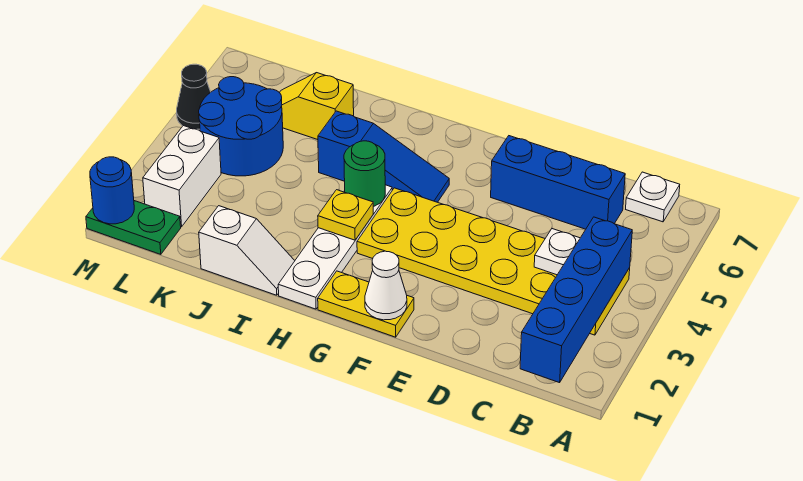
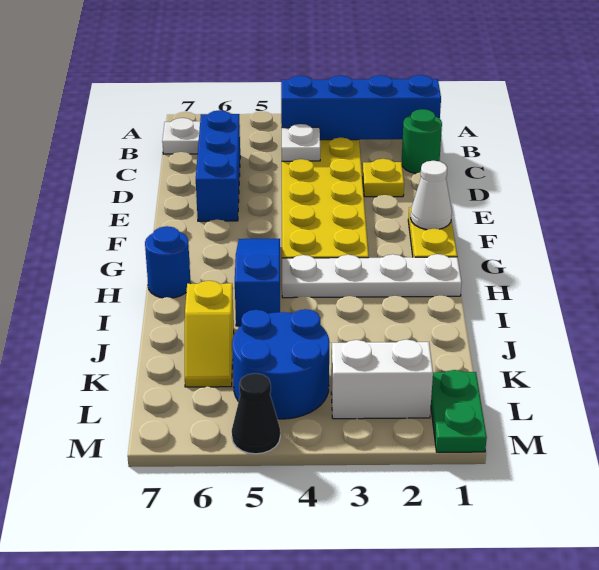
yellow 1x1 plate [318,190,373,240] -> yellow 1x1 plate moved to [363,159,404,197]
green 1x1 round brick [344,141,385,206] -> green 1x1 round brick moved to [402,109,442,174]
white 1x2 slope [199,206,295,295] -> none
blue 1x1 round brick [90,157,134,224] -> blue 1x1 round brick moved to [145,226,191,298]

